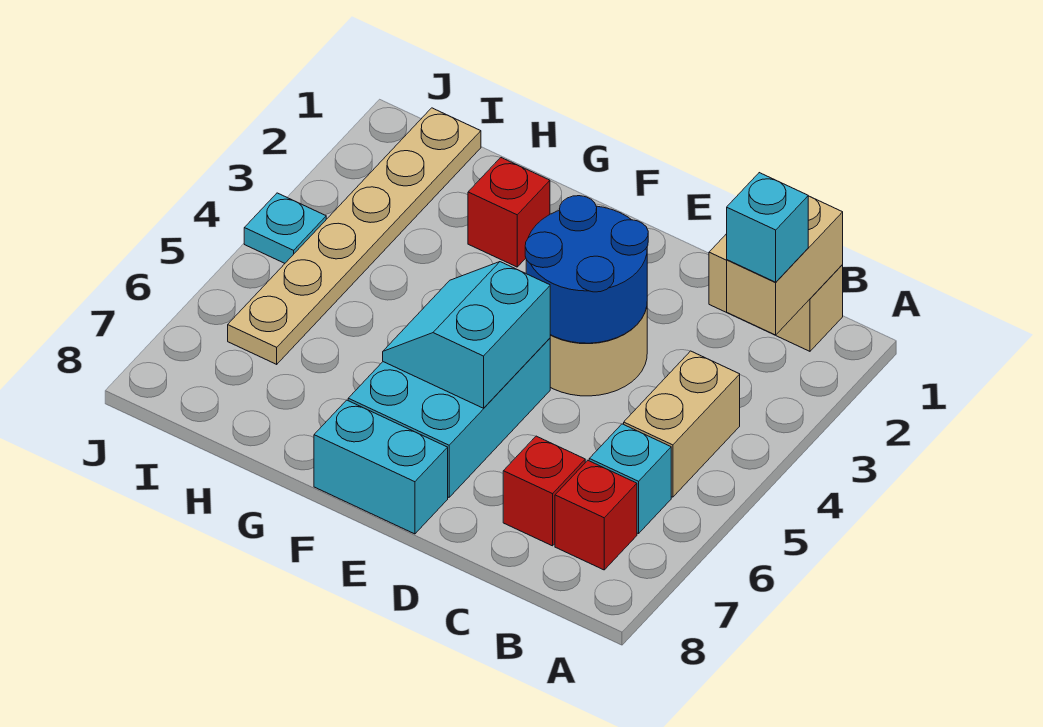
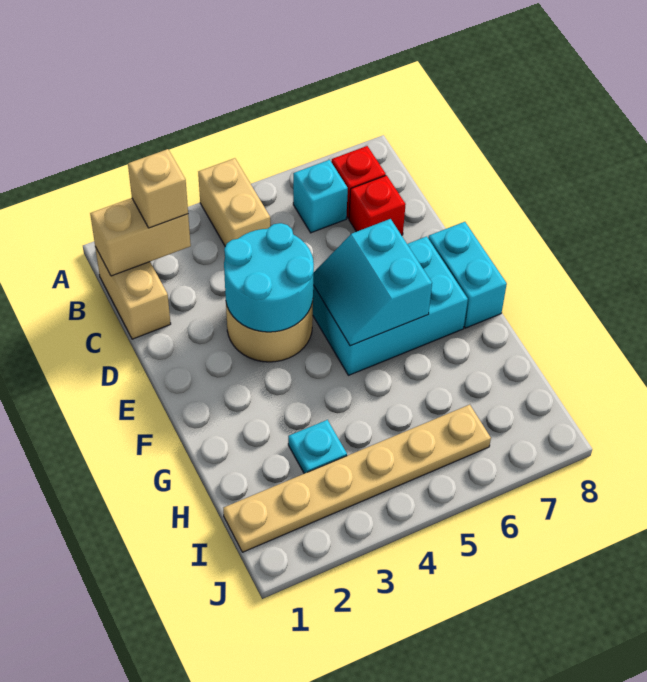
cyan 1x1 brick [727,173,808,282] -> tan 1x1 brick [128,149,188,228]
tan 1x2 brick [624,351,740,497] -> tan 1x2 brick turned to [198,158,270,246]
blue 2x2 round brick [525,196,648,343] -> cyan 2x2 round brick [224,223,314,332]
cyan 2x2 slope [383,262,550,408] -> cyan 2x2 slope turned to [313,219,432,346]
red 1x1 brick [468,158,550,267] -> none
cyan 1x1 plate [244,193,326,263] -> cyan 1x1 plate moved to [288,420,347,474]

